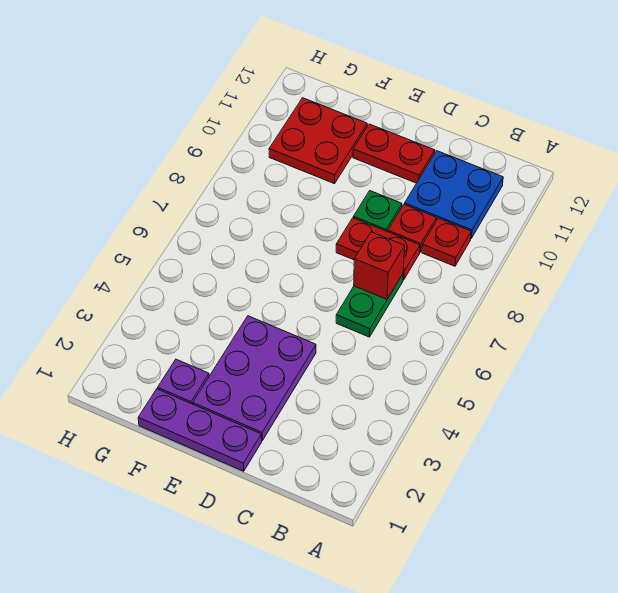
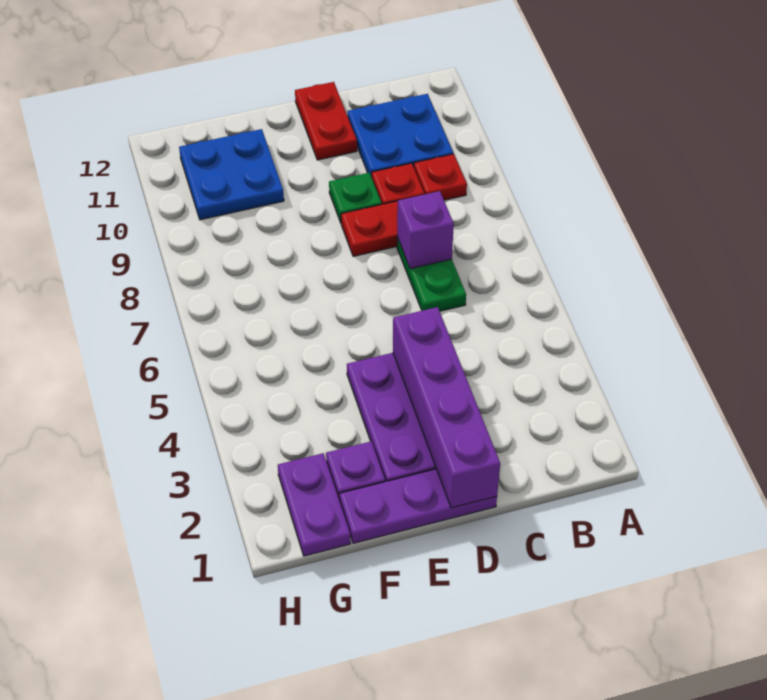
red 1x1 brick [354,232,405,299] -> purple 1x1 brick [397,191,454,269]
none -> purple 1x4 brick [393,307,500,508]
red 1x2 plate [353,124,435,183] -> red 1x2 plate turned to [295,82,357,160]
red 2x2 plate [269,98,367,184] -> blue 2x2 plate [179,129,284,220]
none -> purple 1x2 plate [278,453,351,556]

